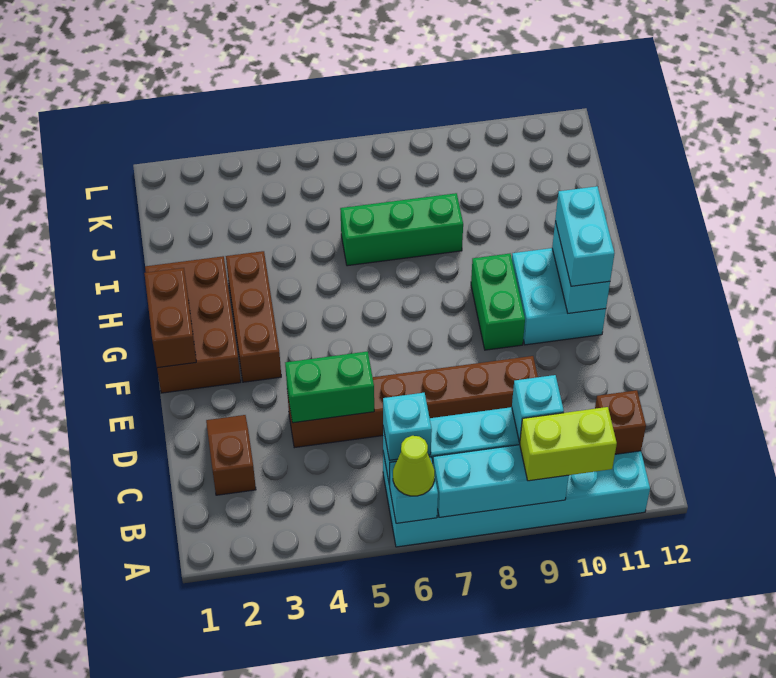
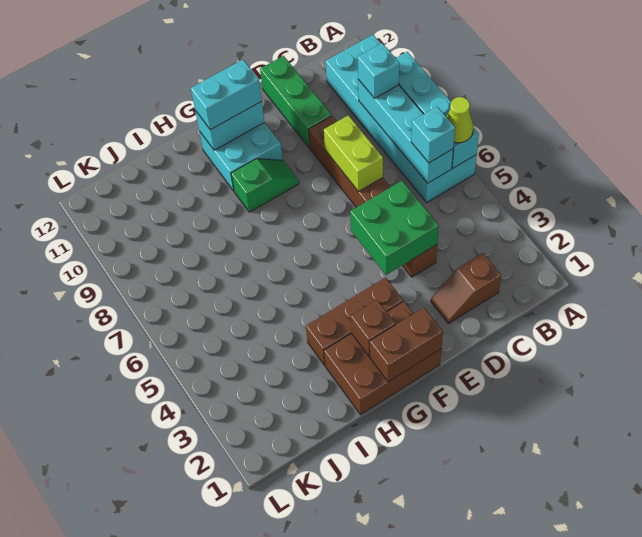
lime 1x2 brick [520,407,617,481] -> lime 1x2 brick moved to [324,115,383,192]
brown 1x1 brick [595,390,646,454] -> brown 1x1 brick moved to [351,300,395,357]
green 1x2 brick [285,351,374,423] -> green 2x2 brick [350,181,439,275]
green 1x2 brick [471,254,525,350] -> green 1x2 slope [231,159,299,212]
green 1x3 brick [340,193,463,266] -> green 1x3 brick moved to [260,56,332,148]

